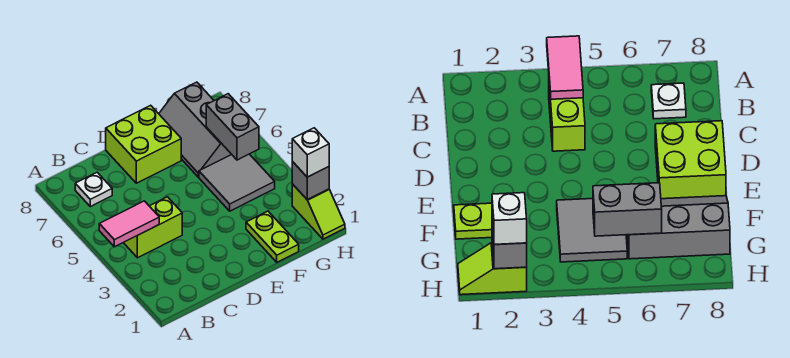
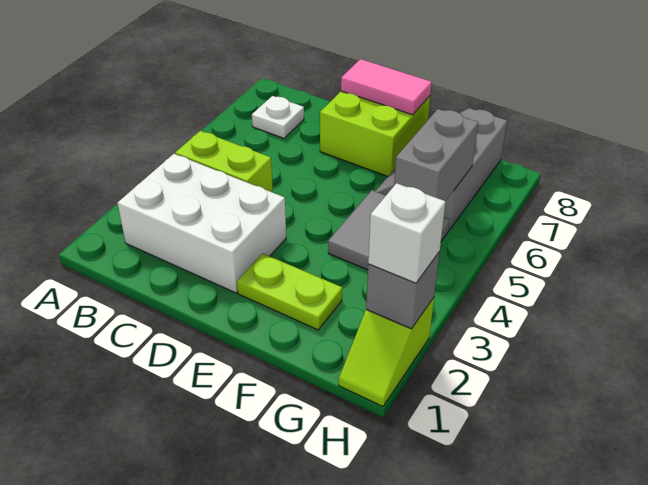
pink 1x2 tile [99,201,159,247] -> pink 1x2 tile moved to [341,59,432,115]
none -> white 2x3 brick [117,154,286,293]
lime 1x2 plate [246,211,299,262] -> lime 1x2 plate turned to [237,253,342,330]

